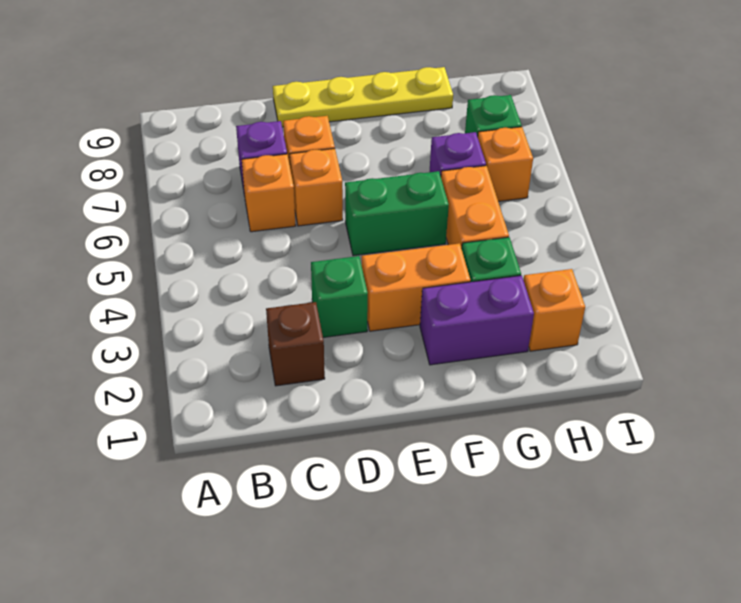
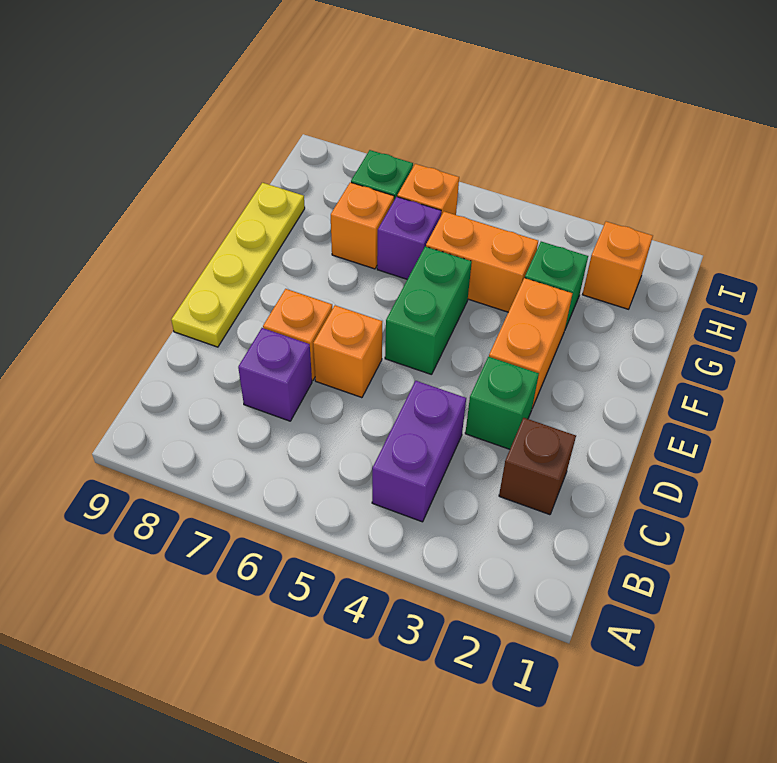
orange 1x1 brick [242,154,296,232] -> orange 1x1 brick moved to [331,182,394,269]
purple 1x2 brick [420,275,534,365] -> purple 1x2 brick moved to [372,381,466,522]

